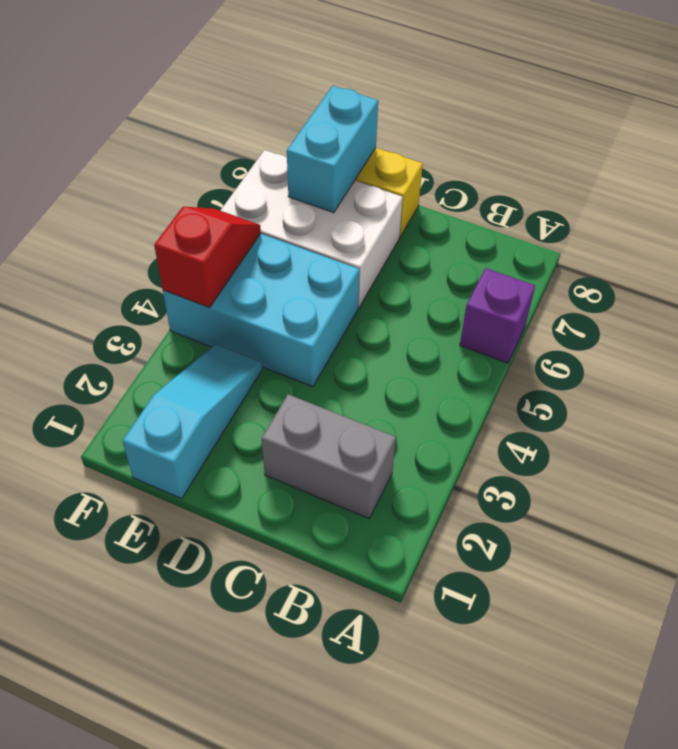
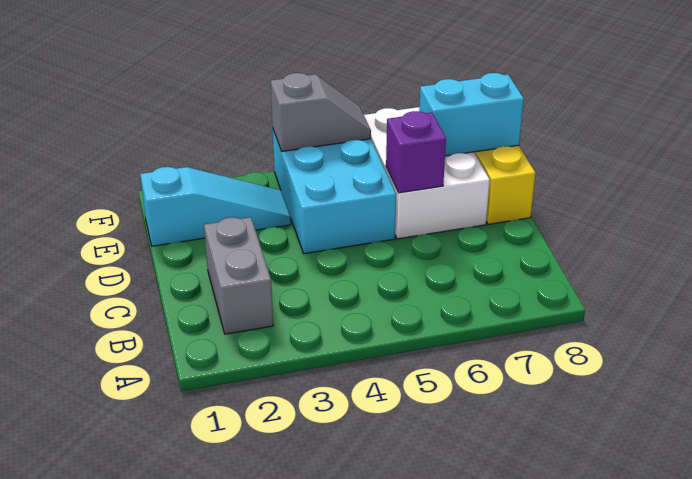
purple 1x1 brick [460,268,535,363] -> purple 1x1 brick moved to [386,111,446,193]
red 1x2 slope [154,207,261,307] -> grey 1x2 slope [271,73,371,152]

